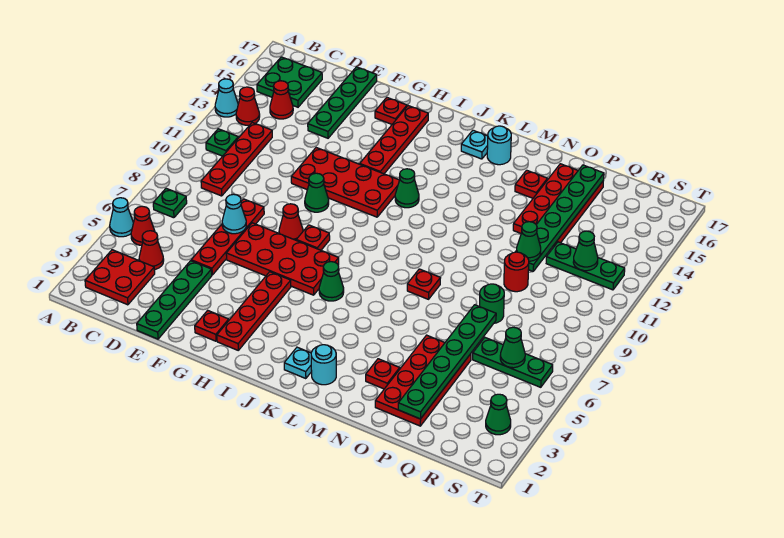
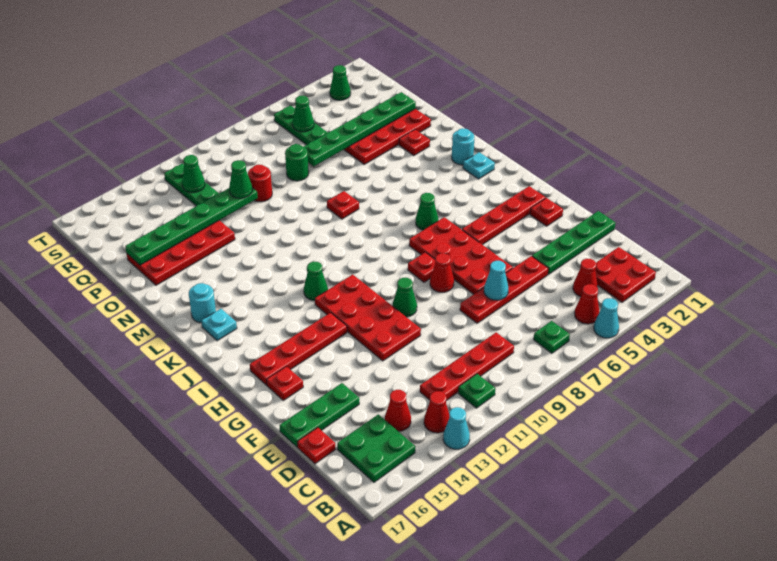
green 1x4 plate [308,67,377,138] -> green 1x3 plate [280,383,359,447]
red 1x1 plate [515,170,547,198] -> red 1x1 plate moved to [297,427,336,464]

